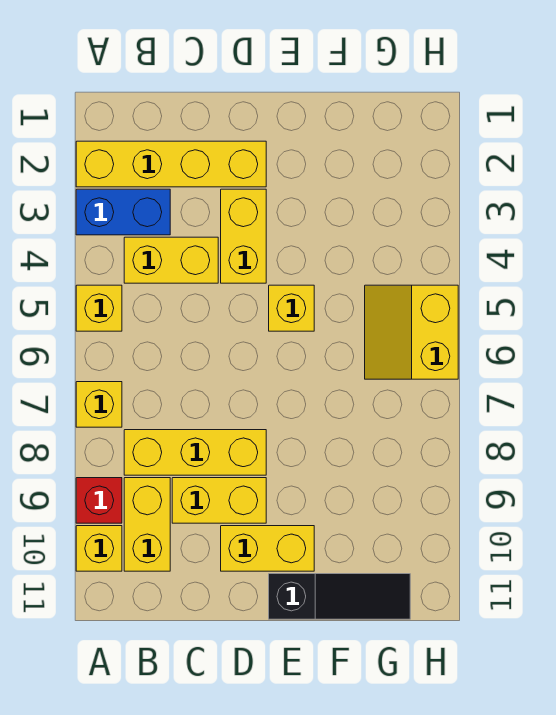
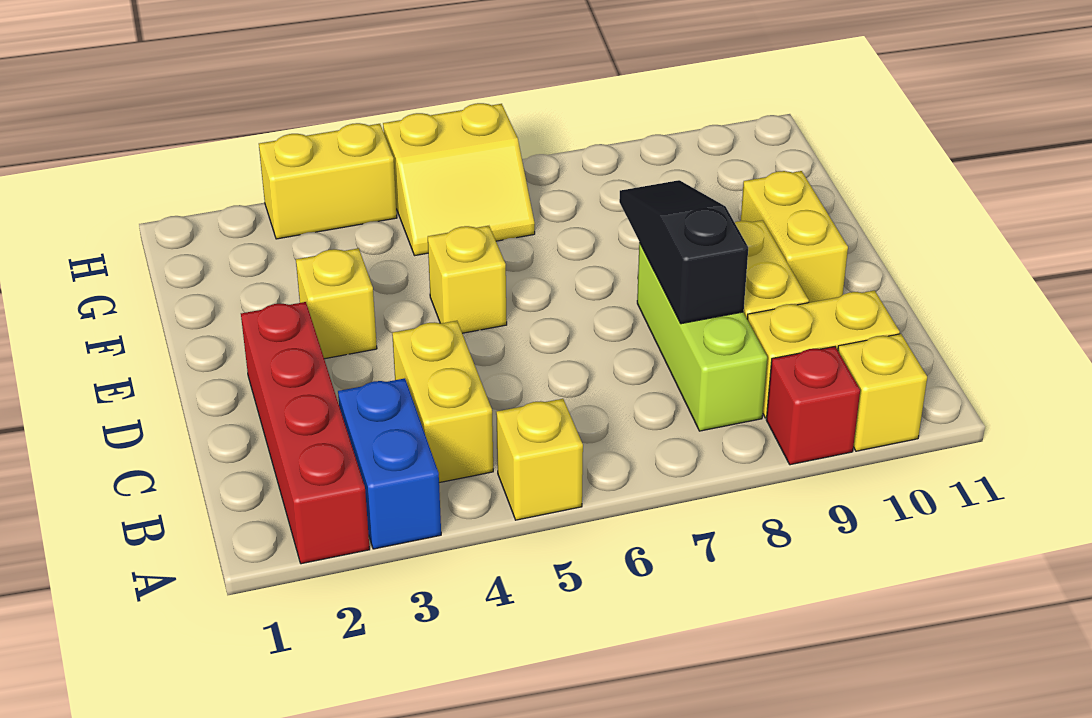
yellow 1x4 brick [76,141,266,187] -> red 1x4 brick [241,302,370,564]
yellow 1x1 brick [76,382,122,427] -> yellow 1x1 brick moved to [296,248,377,359]
yellow 1x3 brick [124,430,266,475] -> lime 1x3 brick [637,243,767,431]
yellow 1x2 brick [221,189,266,283] -> yellow 1x2 brick moved to [259,123,397,239]
black 1x3 slope [269,574,410,619] -> black 1x3 slope moved to [619,180,748,324]

